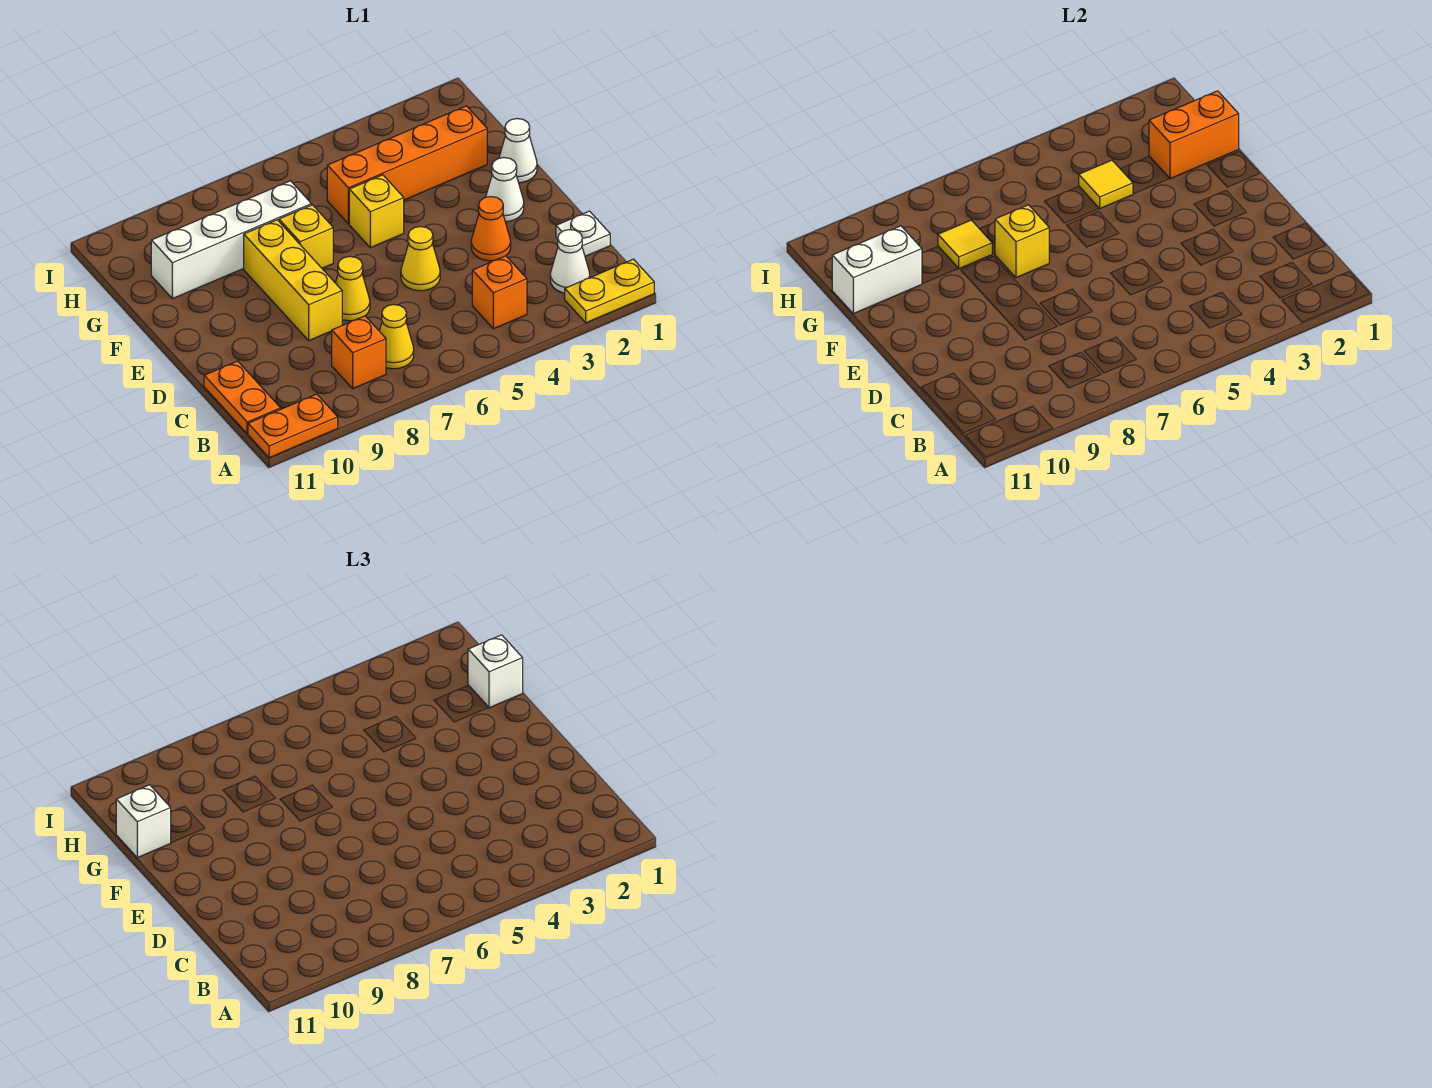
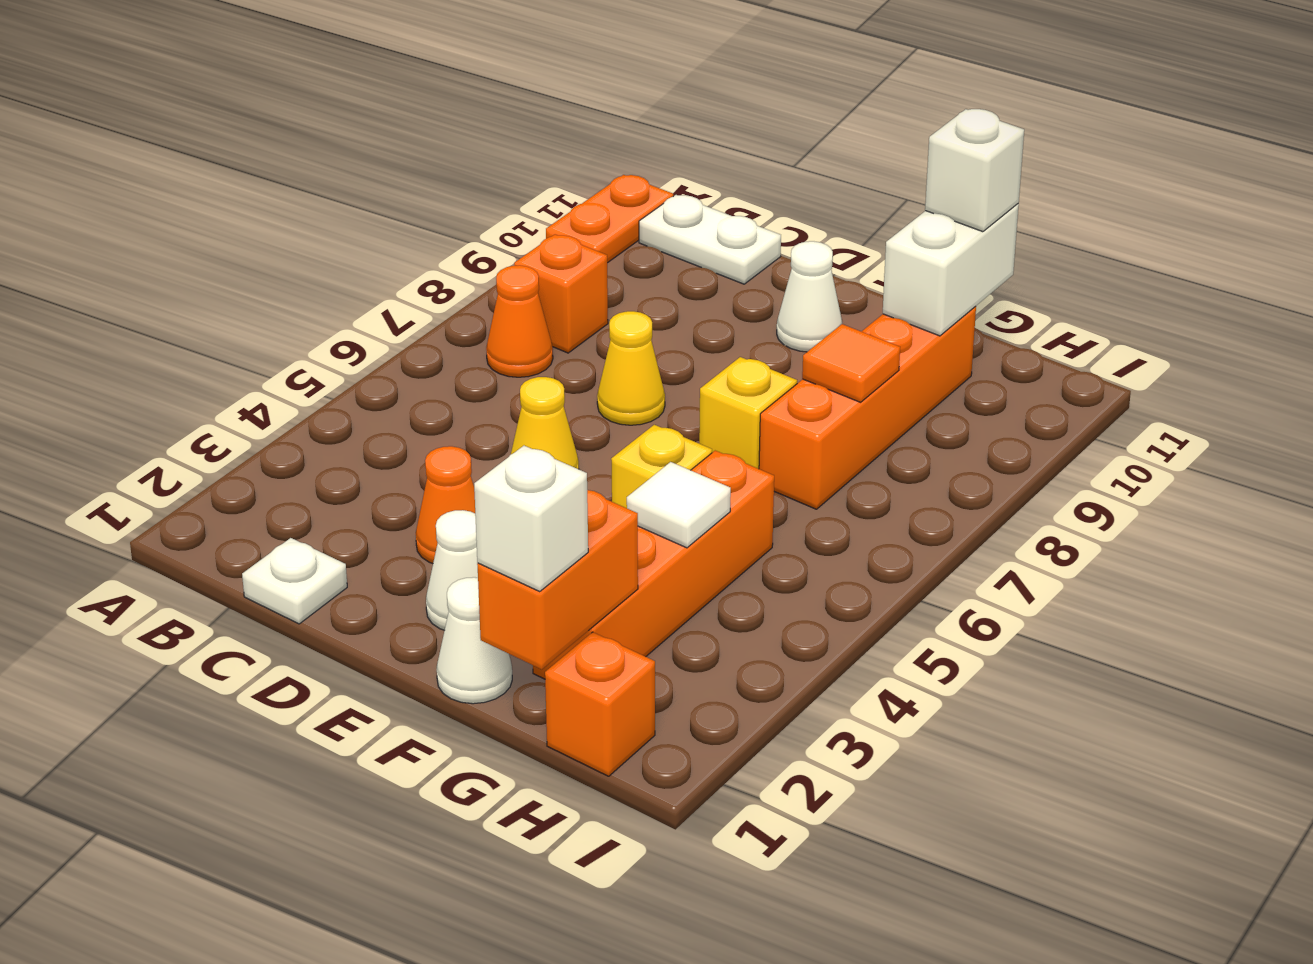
yellow 1x2 plate [565,259,654,323] -> none
white 1x1 cone [550,230,590,293] -> white 1x1 cone moved to [777,241,842,352]
orange 1x1 brick [472,256,527,329] -> orange 1x1 brick moved to [545,632,655,776]
yellow 1x1 cone [380,304,414,369] -> orange 1x1 cone [486,265,553,377]
orange 1x2 plate [204,361,281,434] -> white 1x2 plate [639,195,781,284]
yellow 1x3 brick [244,220,342,341] -> none
yellow 1x1 brick [995,205,1049,278] -> none
yellow 1x1 tile [1079,160,1133,209] -> white 1x1 tile [627,462,731,548]
white 1x4 brick [151,181,311,299] -> orange 1x4 brick [759,306,976,509]
yellow 1x1 tile [938,220,992,269] -> orange 1x1 tile [802,324,900,402]

